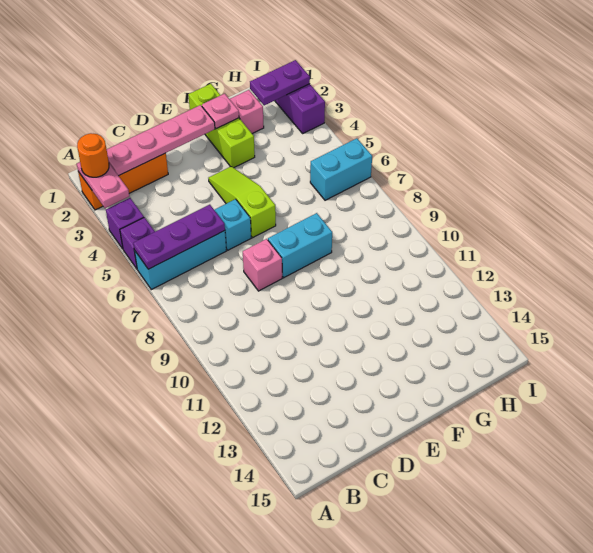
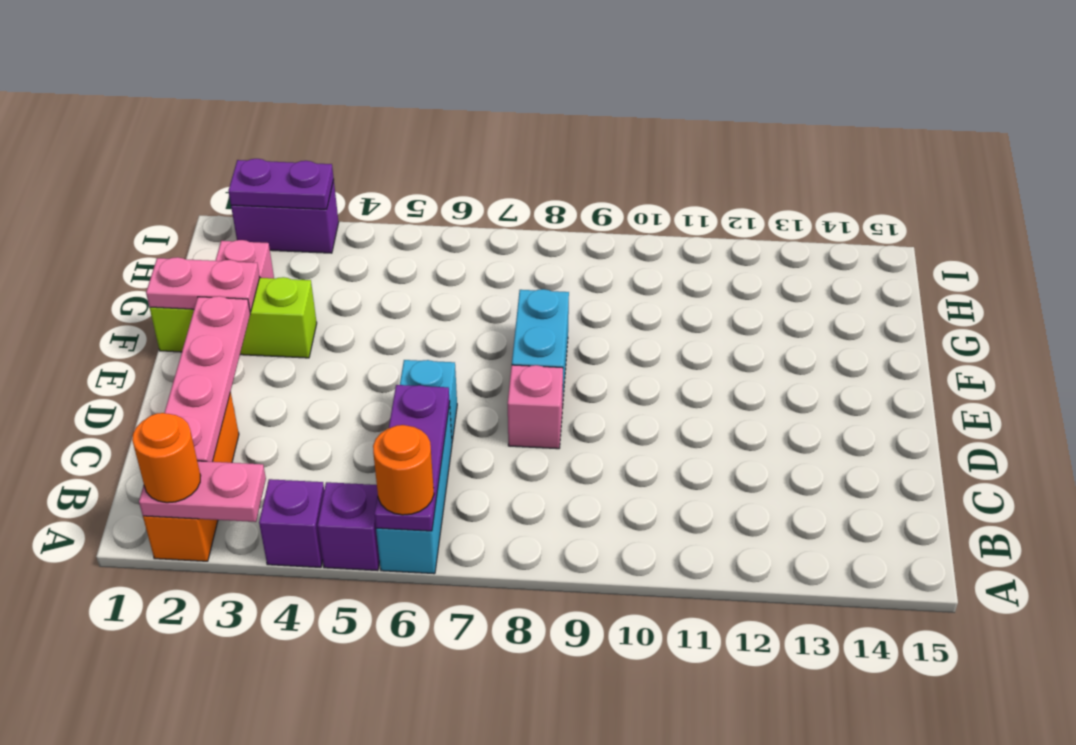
none -> orange 1x1 round brick [373,425,434,515]
lime 1x3 slope [208,166,276,238] -> none
pink 1x1 plate [202,94,239,129] -> pink 1x2 plate [146,257,260,312]
purple 1x2 plate [250,60,310,105] -> purple 1x2 plate turned to [229,159,334,209]
cyan 1x2 brick [310,138,372,200] -> none

